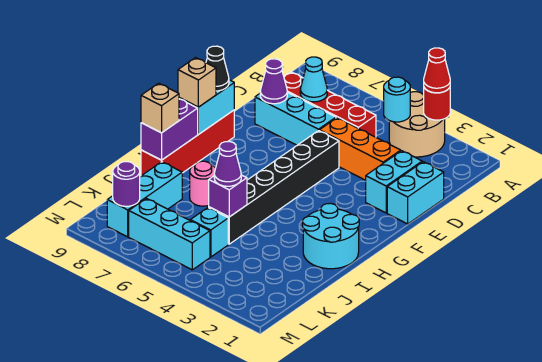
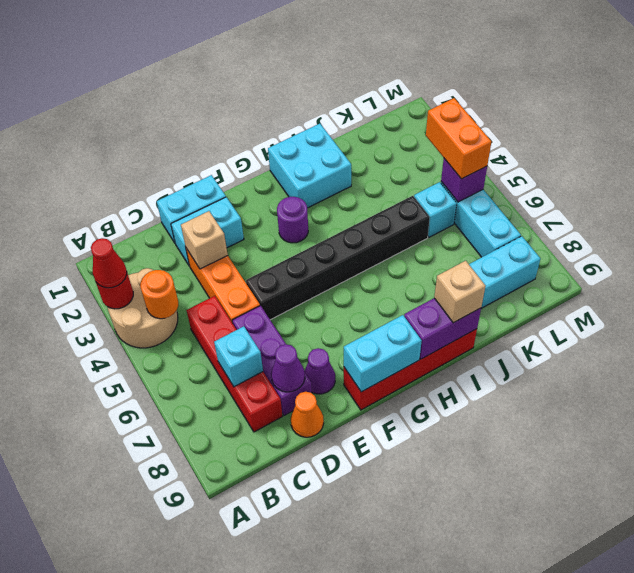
cyan 1x1 round brick [384,77,410,122] -> orange 1x1 round brick [140,270,178,319]
cyan 1x1 cone [300,57,327,102] -> cyan 1x1 brick [214,326,263,387]
cyan 1x3 brick [255,92,336,145] -> purple 1x3 brick [232,306,312,416]
none -> orange 1x1 cone [291,392,324,437]
black 1x1 cone [206,46,229,91] -> none
tan 1x1 brick [178,58,216,107] -> tan 1x1 brick moved to [181,211,228,269]
cyan 2x2 round brick [303,203,359,269] -> cyan 2x2 brick [268,124,351,208]
pink 1x1 round brick [190,161,216,206] -> none
purple 1x1 brick [209,175,247,217] -> purple 1x1 brick moved to [441,159,487,202]
purple 1x1 cone [214,141,241,186] -> purple 1x1 cone moved to [304,348,335,394]
none -> orange 1x2 brick [426,98,491,179]
purple 1x1 round brick [113,162,140,206] -> purple 1x1 round brick moved to [277,197,308,243]

